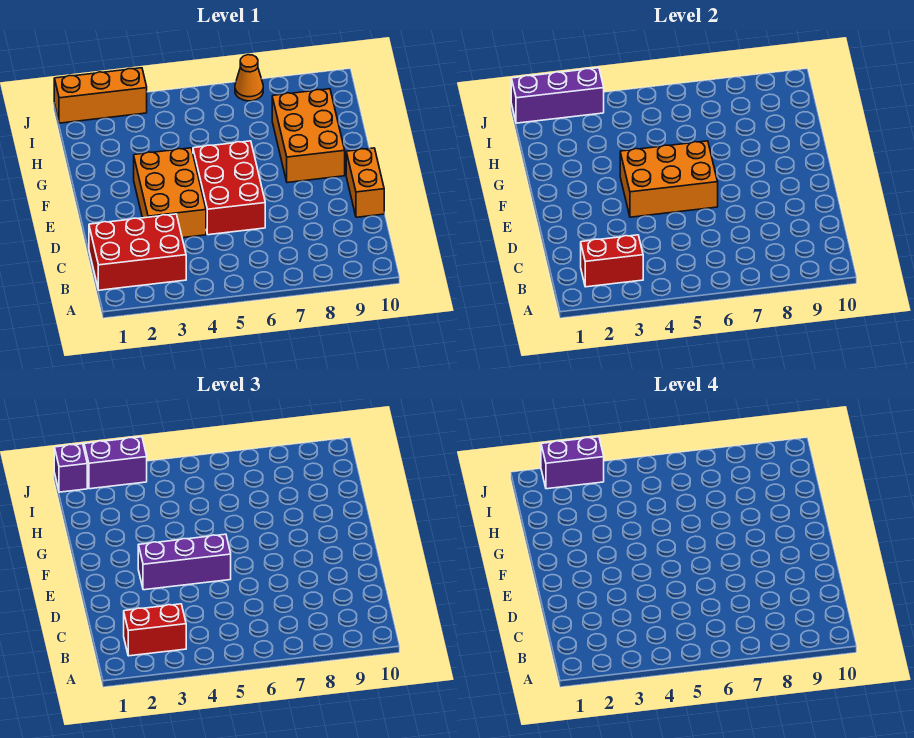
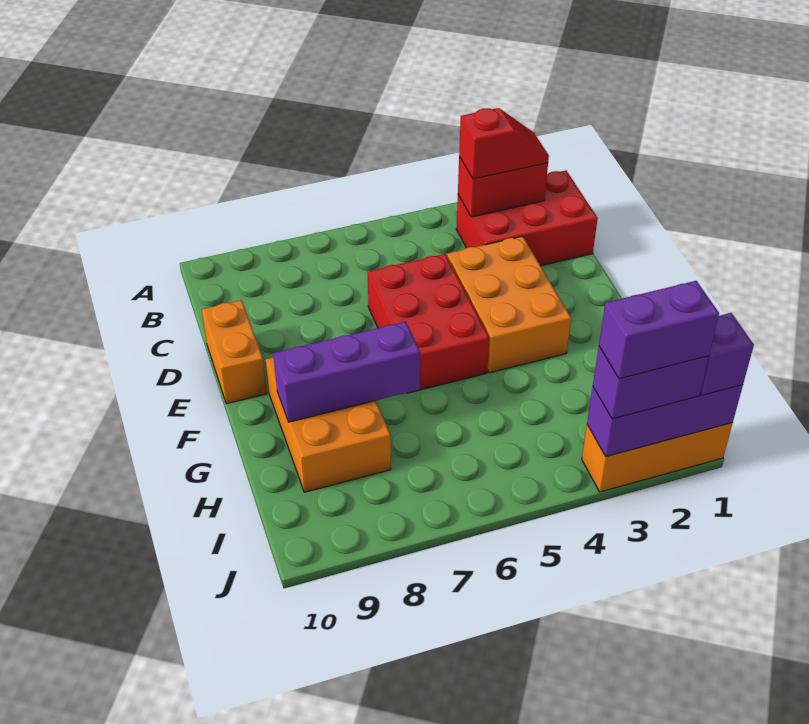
red 1x2 brick [124,604,186,656] -> red 1x2 slope [459,108,549,179]
purple 1x3 brick [138,534,231,590] -> purple 1x3 brick moved to [273,322,420,422]
orange 2x3 brick [620,141,718,217] -> none
orange 1x1 cone [235,55,263,101] -> none

